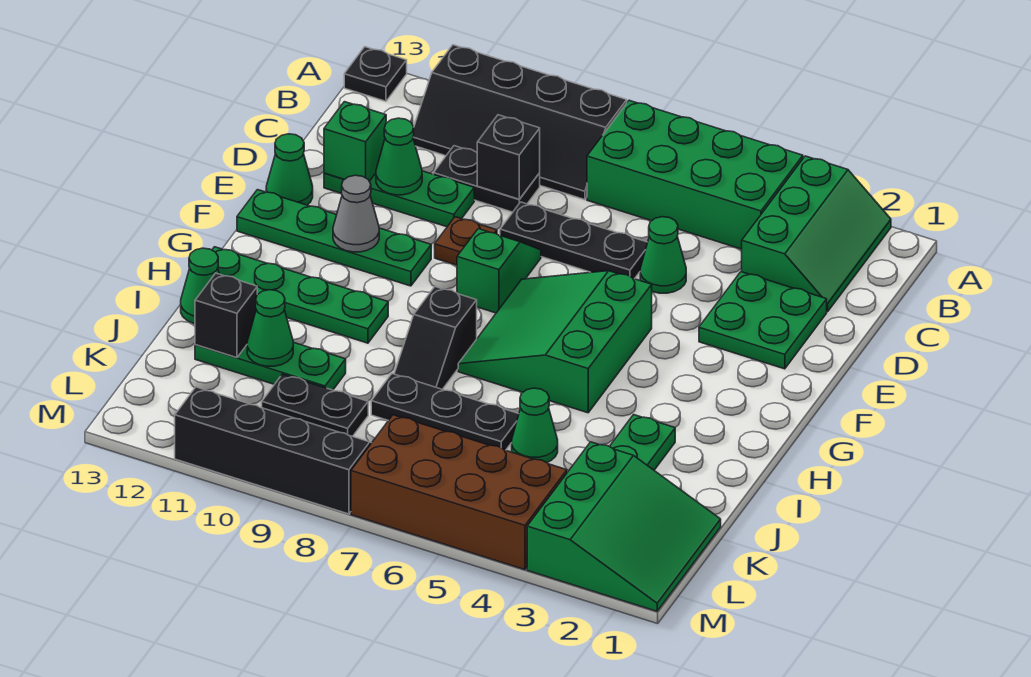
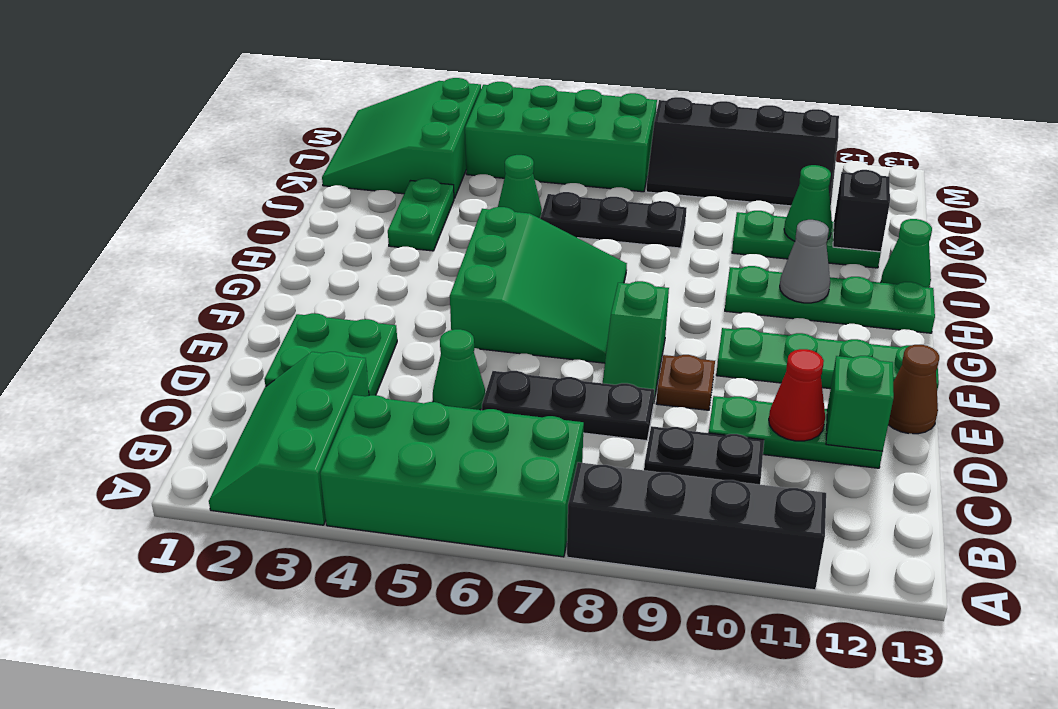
black 1x1 plate [344,47,407,101] -> none
black 1x1 brick [477,115,540,199] -> none
green 1x1 cone [376,118,422,195] -> red 1x1 cone [769,349,825,441]
green 1x1 cone [266,134,313,205] -> brown 1x1 cone [888,345,939,434]
grey 1x1 cone [333,175,379,252] -> grey 1x1 cone moved to [780,220,830,303]
black 1x2 slope [394,287,477,389] -> none
black 1x2 plate [262,374,368,436] -> none
brown 2x4 brick [351,415,567,570] -> green 2x4 brick [465,82,657,192]

